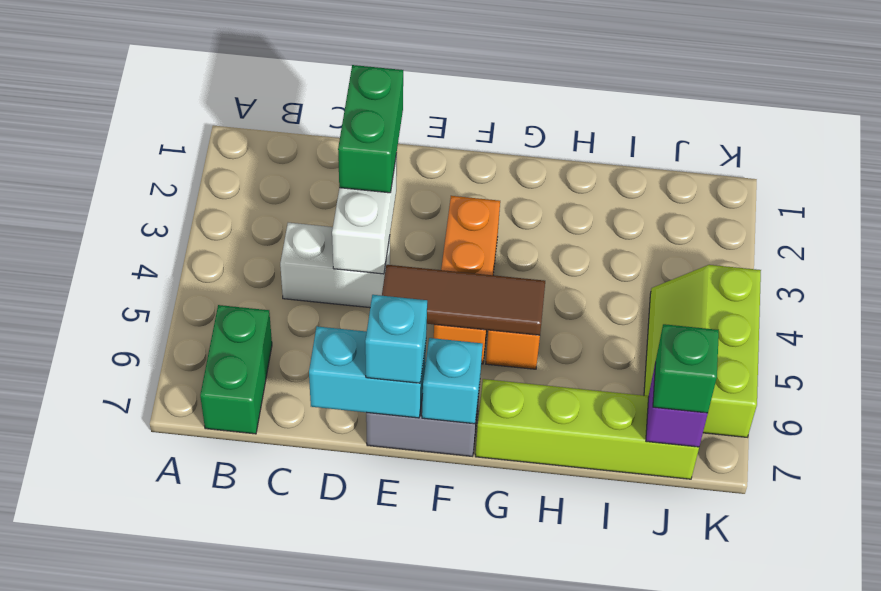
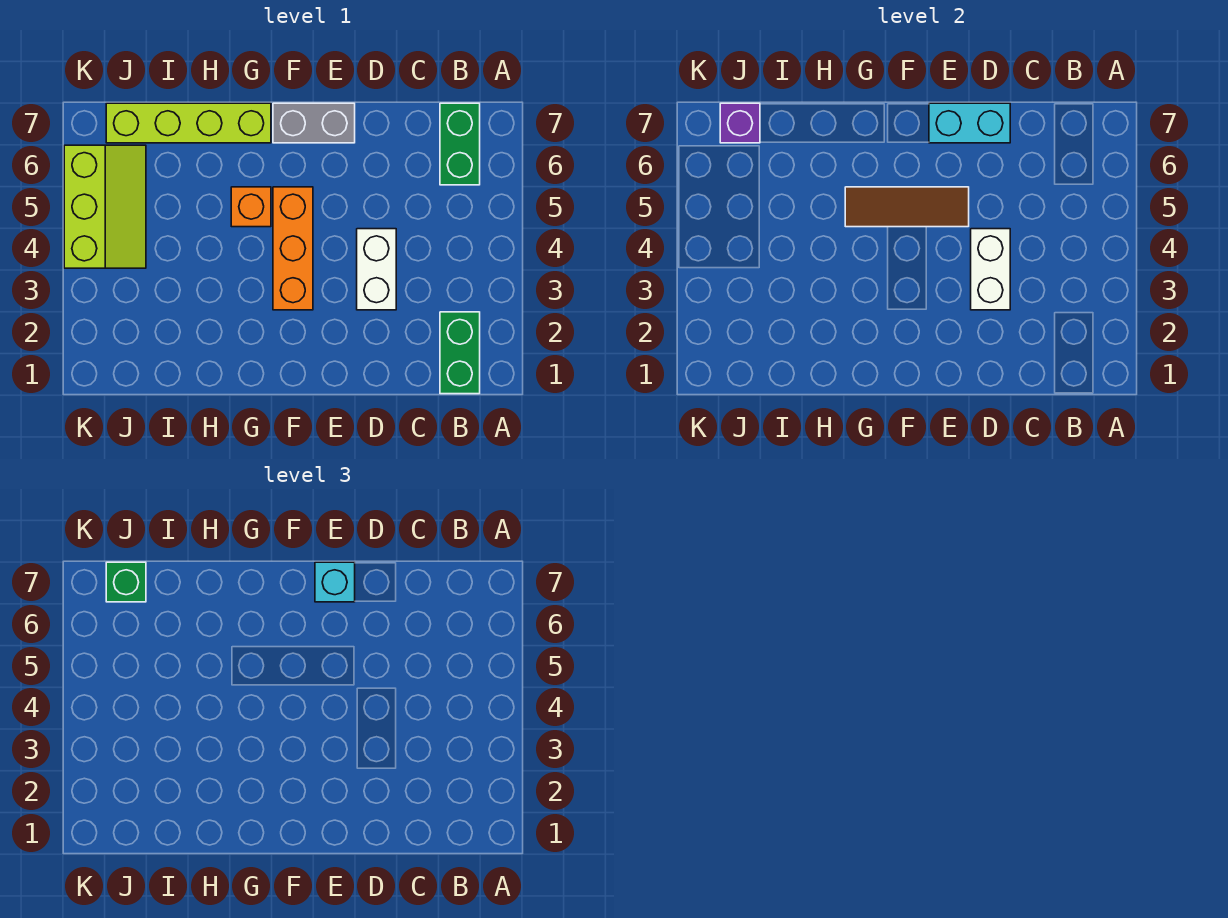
white 1x2 brick [280,223,390,308] -> white 1x2 brick turned to [357,229,396,310]
green 1x2 brick [338,65,403,193] -> green 1x2 brick moved to [440,312,480,394]
cyan 1x1 brick [422,338,483,424] -> none

